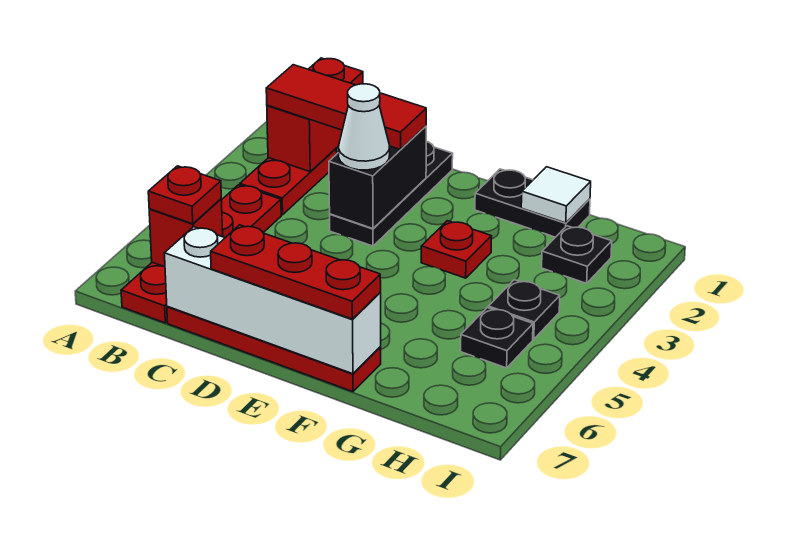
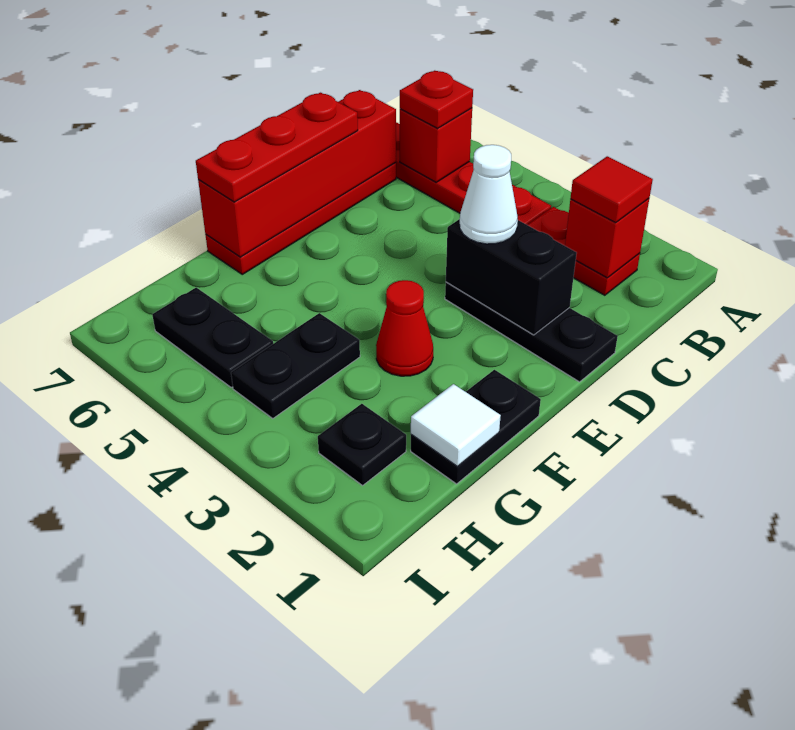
red 1x2 brick [267,58,363,172] -> red 1x1 brick [565,199,649,278]
red 1x3 tile [266,65,426,150] -> red 1x1 tile [570,156,653,223]
white 1x4 brick [164,227,381,374] -> red 1x4 brick [198,90,396,257]
red 1x1 plate [421,221,492,278] -> red 1x1 cone [376,280,433,376]
black 1x1 plate [488,280,560,339] -> black 1x2 plate [231,313,360,418]
black 1x1 plate [461,308,533,368] -> black 1x2 plate [152,287,273,388]

